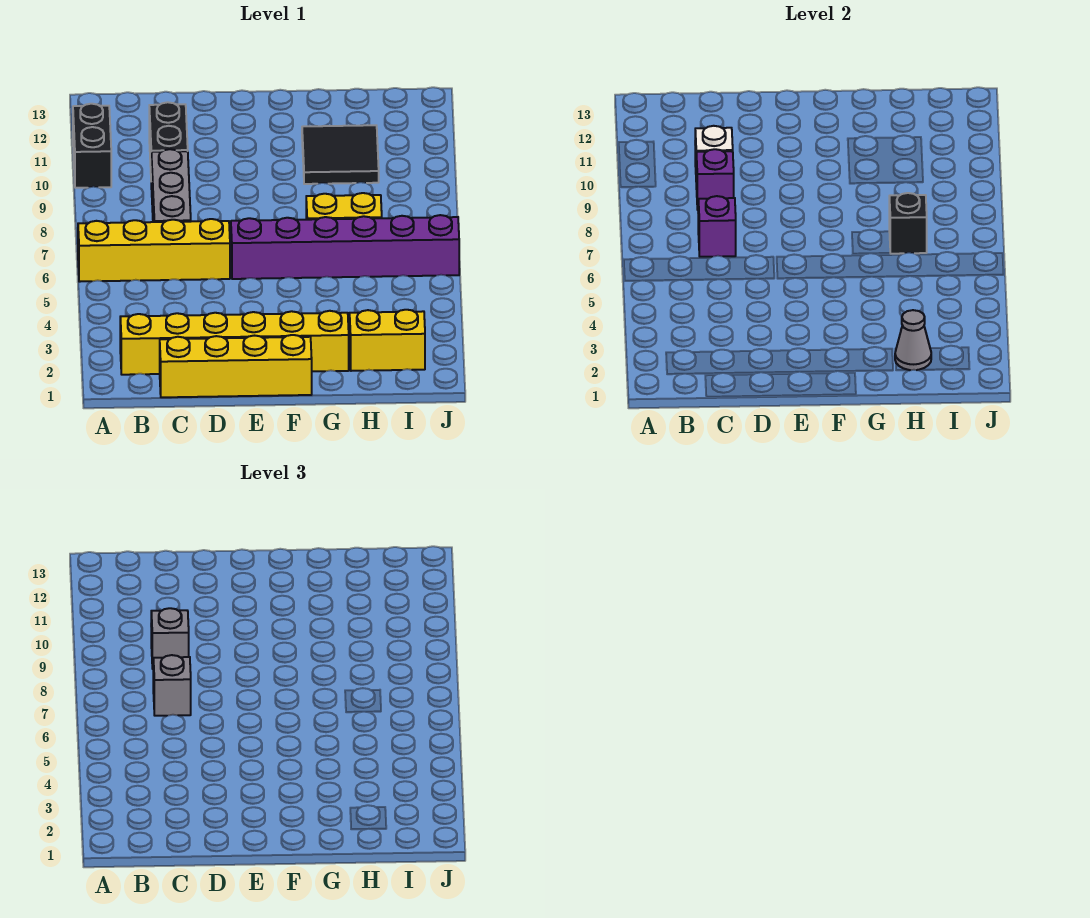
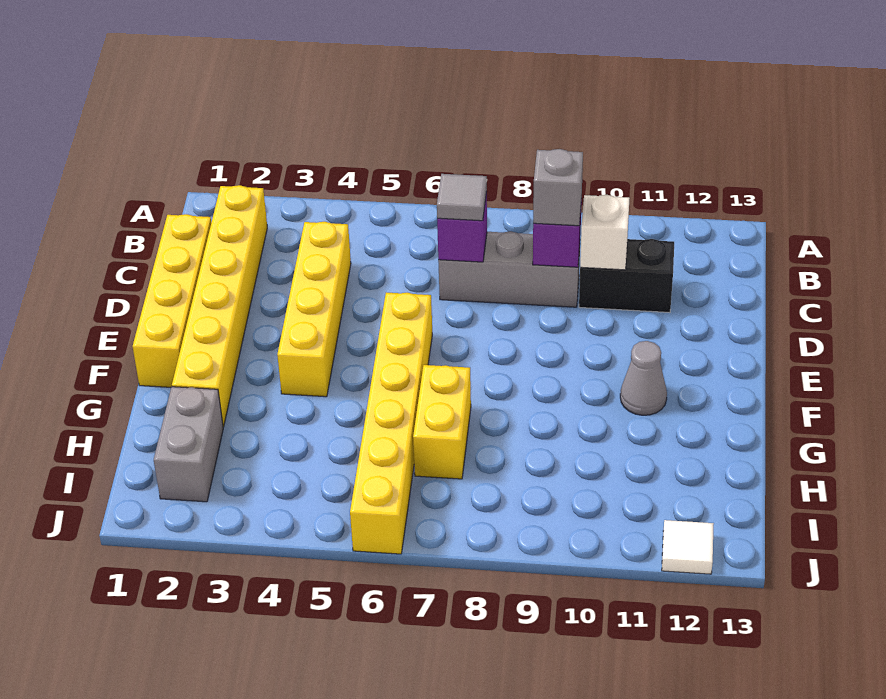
yellow 1x4 brick [78,219,230,282] -> yellow 1x4 brick moved to [277,222,351,397]
black 1x2 brick [73,104,111,188] -> none
grey 1x1 brick [153,655,191,716] -> grey 1x1 tile [437,174,487,221]
purple 1x6 brick [231,215,459,279] -> yellow 1x6 brick [350,293,432,554]
black 2x2 tile [302,125,379,184] -> none
yellow 1x2 brick [350,310,425,371] -> grey 1x2 brick [154,387,223,502]
grey 1x1 cone [895,310,931,370] -> grey 1x1 cone moved to [620,341,667,415]
black 1x1 brick [889,193,927,254] -> none
none -> white 1x1 tile [662,520,714,574]

